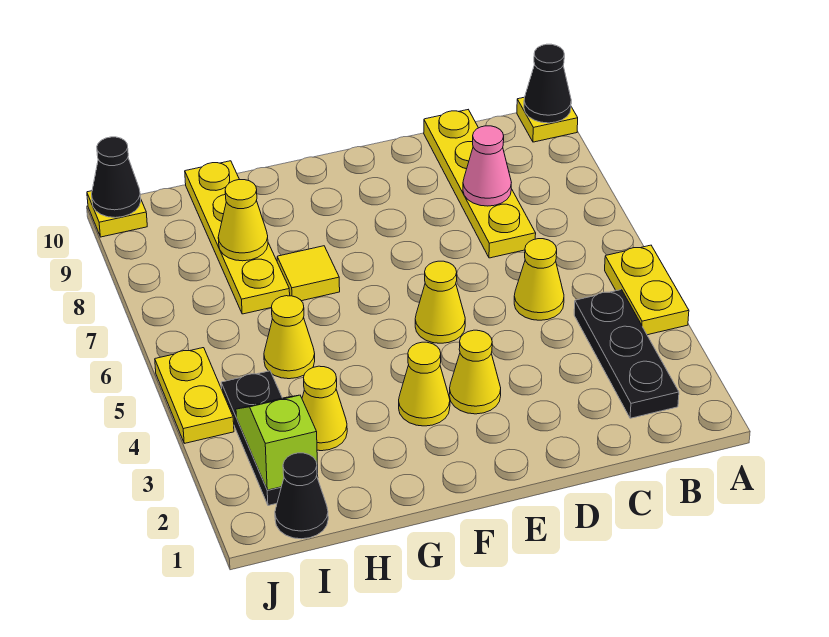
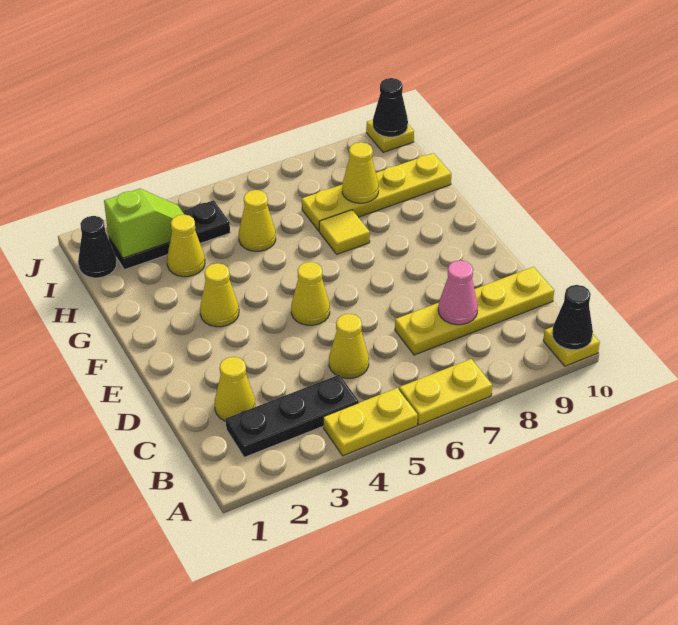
yellow 1x1 cone [449,330,501,414] -> yellow 1x1 cone moved to [215,357,255,421]
yellow 1x2 plate [155,348,234,443] -> yellow 1x2 plate moved to [399,359,492,425]

